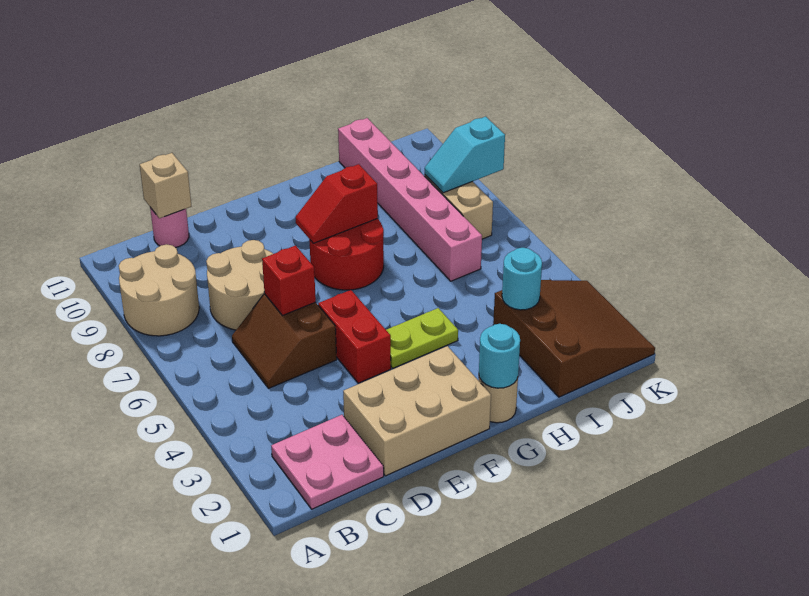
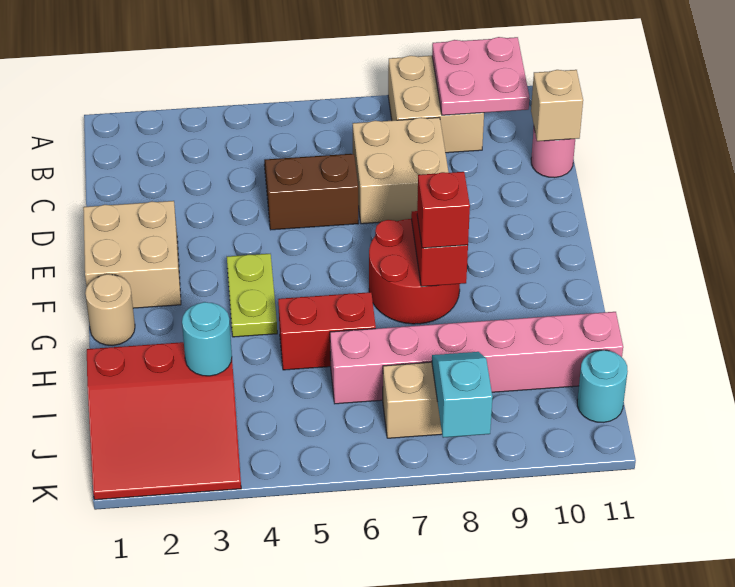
tan 2x2 round brick [119,244,199,336] -> tan 2x2 brick [388,56,484,153]
pink 2x2 plate [271,415,384,509] -> pink 2x2 plate moved to [432,37,529,115]
tan 2x2 round brick [206,240,273,330] -> tan 2x2 brick [353,117,449,224]
tan 2x3 brick [343,346,491,476] -> tan 2x2 brick [83,201,181,308]
red 1x1 brick [262,245,316,316] -> red 1x1 brick moved to [417,172,470,248]
red 1x2 brick [318,290,391,383] -> red 1x2 brick moved to [278,292,376,370]
cyan 1x1 round brick [479,324,520,388] -> cyan 1x1 round brick moved to [577,350,628,422]
brown 3x3 slope [493,280,655,397] -> red 3x3 slope [87,342,241,500]

